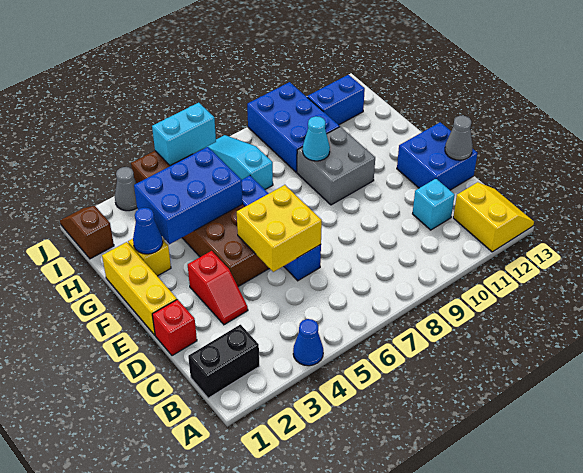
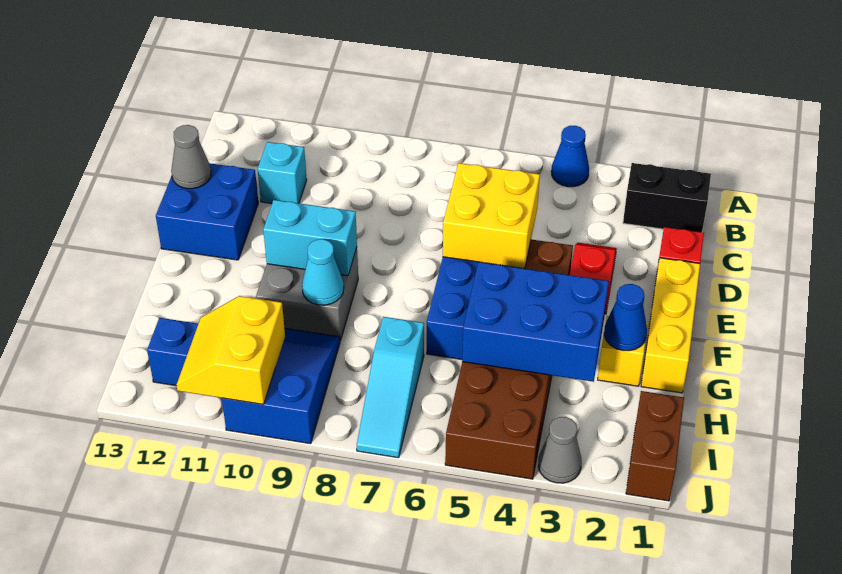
yellow 2x2 slope [453,182,534,252] -> yellow 2x2 slope moved to [177,296,285,404]
blue 2x3 brick [247,82,340,172] -> blue 2x3 slope [222,328,340,444]
brown 1x2 slope [60,206,114,259] -> brown 1x2 brick [626,391,684,501]
cyan 1x2 brick [152,103,216,166] -> cyan 1x2 brick moved to [263,200,357,276]

